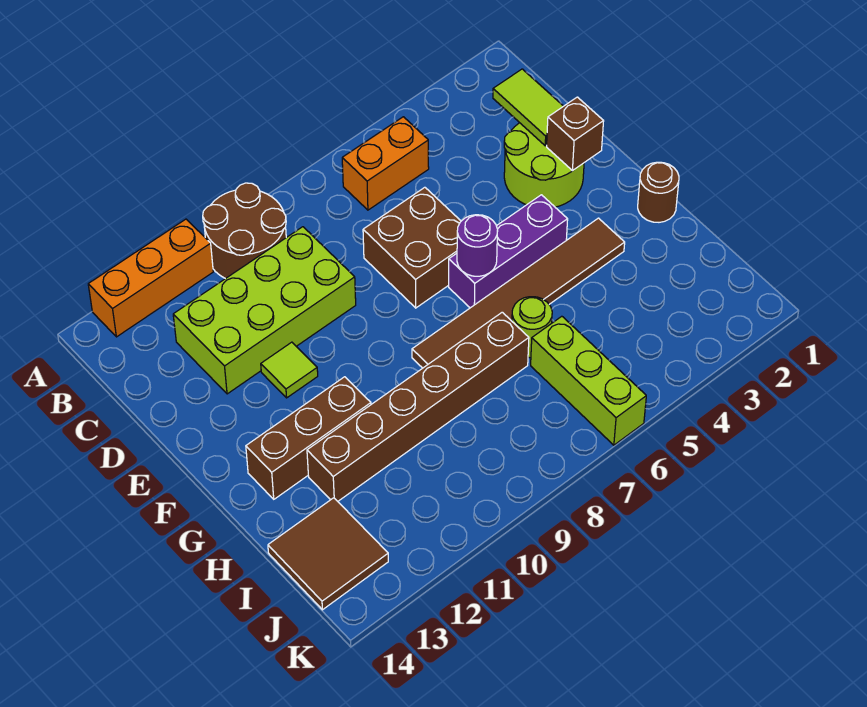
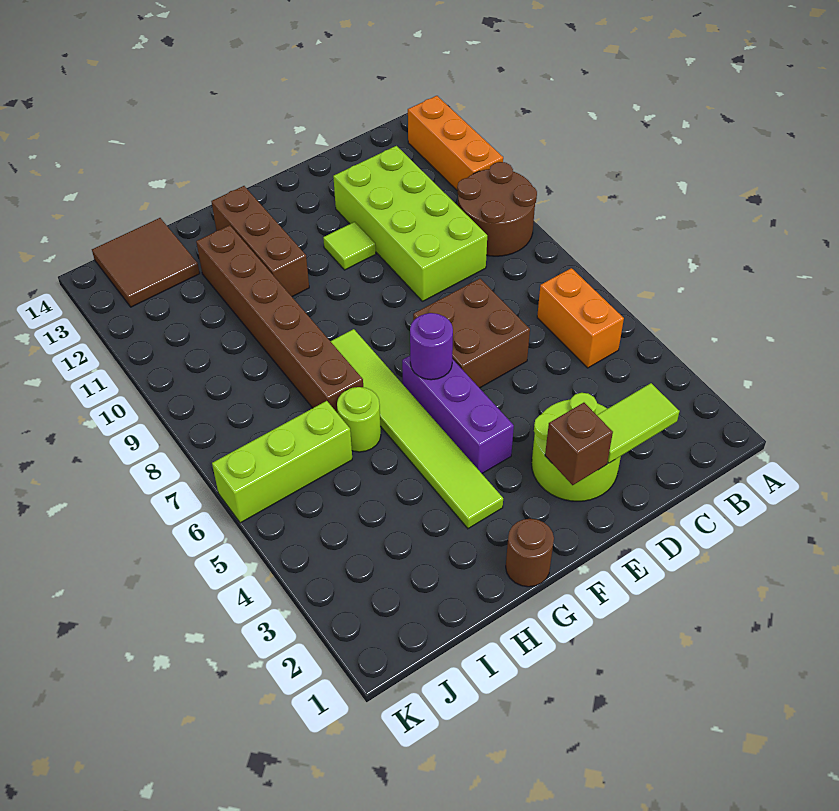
brown 1x6 tile [412,218,625,368] -> lime 1x6 tile [330,329,503,529]

